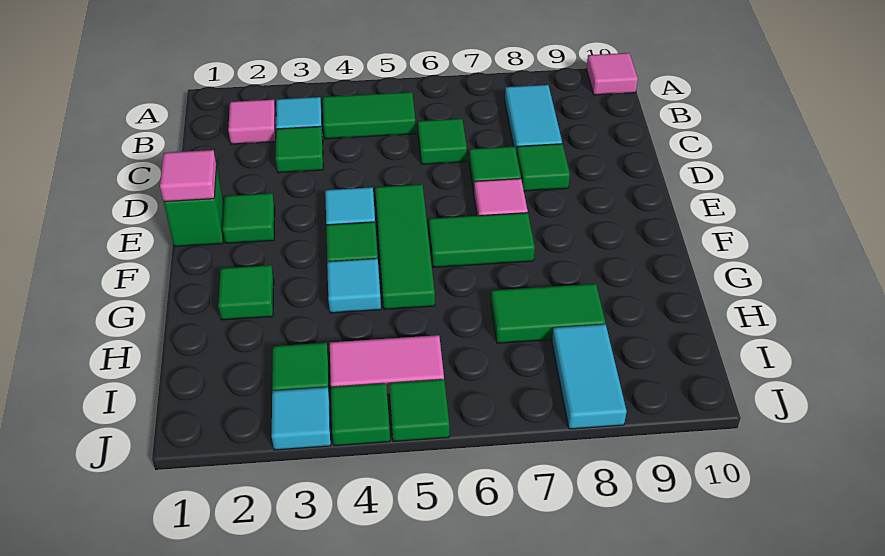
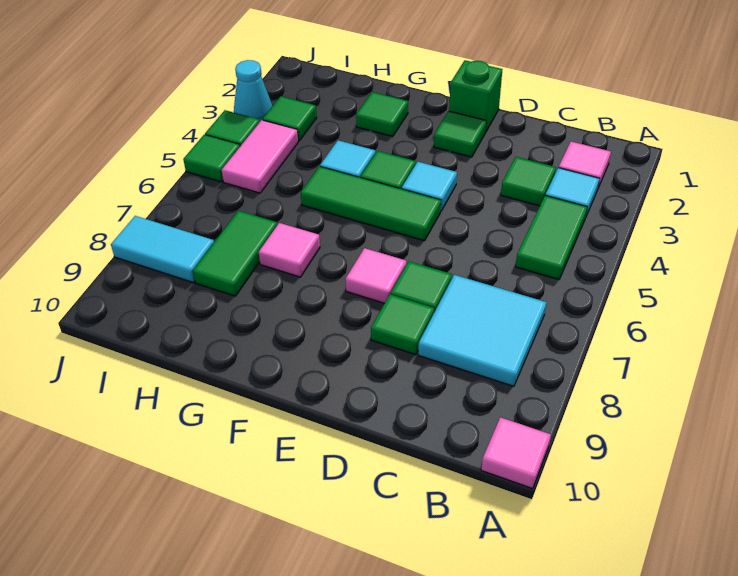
cyan 1x2 tile [505,85,562,154] -> cyan 2x2 tile [418,275,546,386]
green 1x1 tile [418,119,467,164] -> none
pink 1x1 tile [160,150,217,202] -> pink 1x1 tile moved to [259,223,320,277]
green 1x2 tile [429,213,535,267] -> none
cyan 1x1 tile [272,387,331,450] -> cyan 1x1 cone [234,60,272,121]

